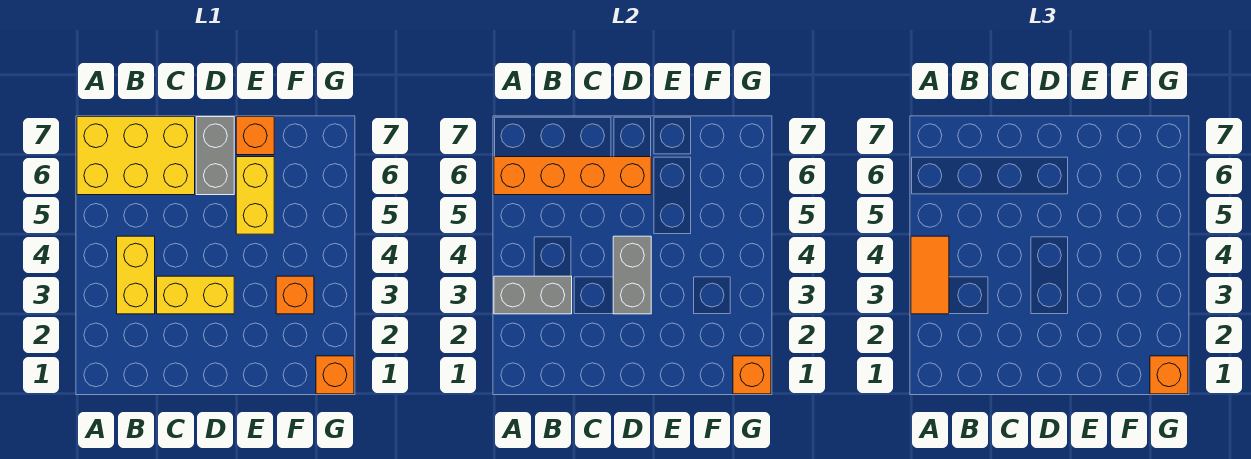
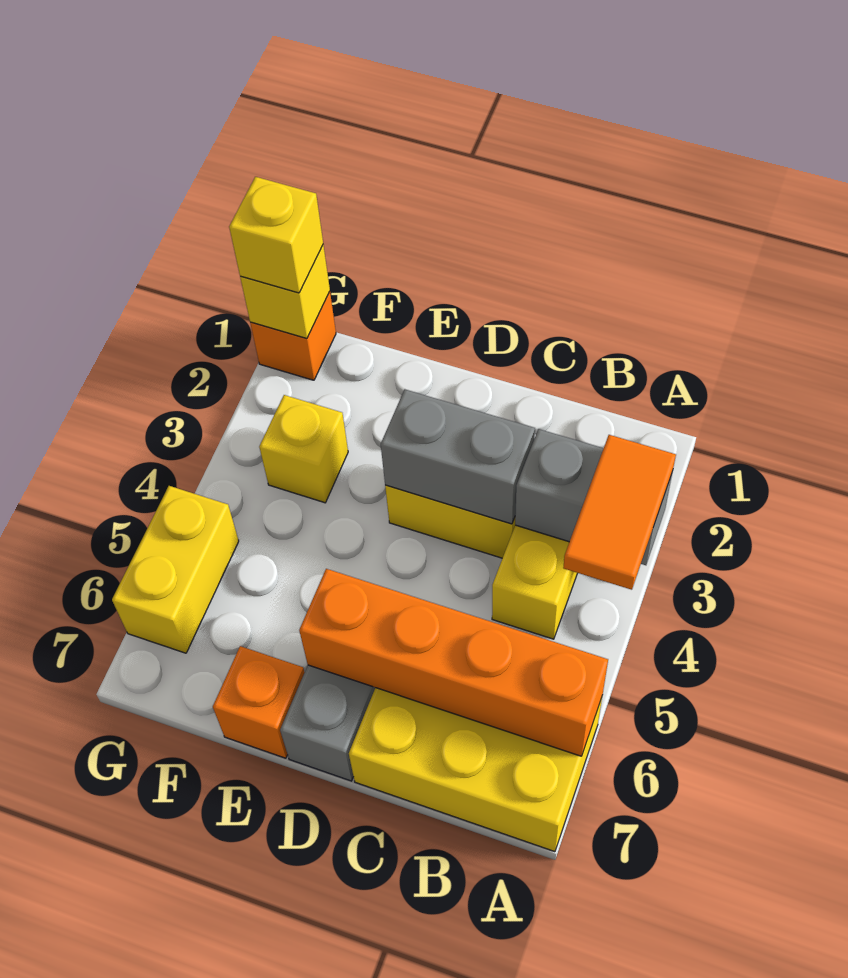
grey 1x2 brick [613,236,651,314] -> grey 1x2 brick turned to [381,390,535,524]
yellow 1x2 brick [236,157,274,234] -> yellow 1x2 brick moved to [112,486,239,653]
orange 1x1 brick [276,276,314,314] -> yellow 1x1 brick [259,395,348,503]
orange 1x1 brick [733,356,771,394] -> yellow 1x1 brick [240,245,330,338]
orange 1x1 brick [1150,356,1188,394] -> yellow 1x1 brick [229,177,323,293]

